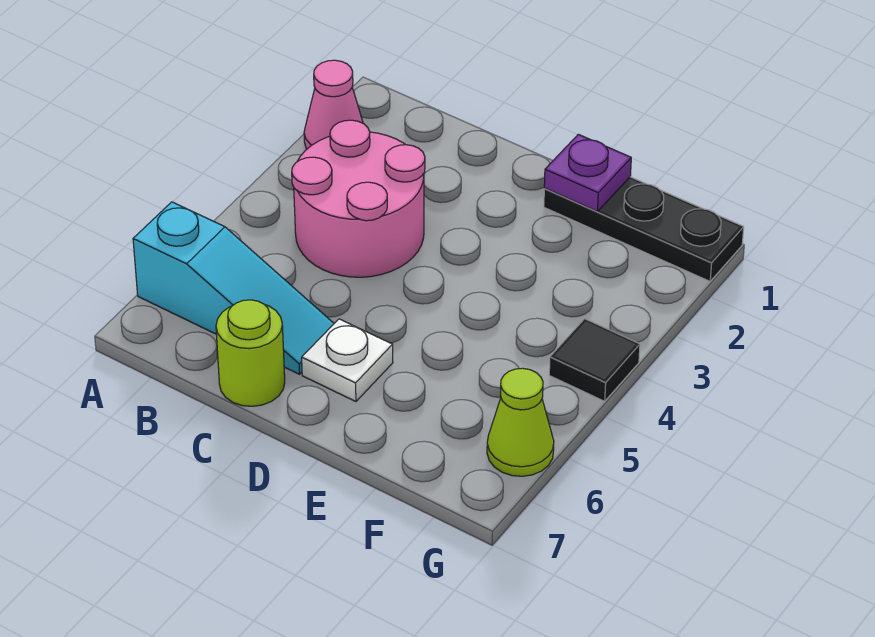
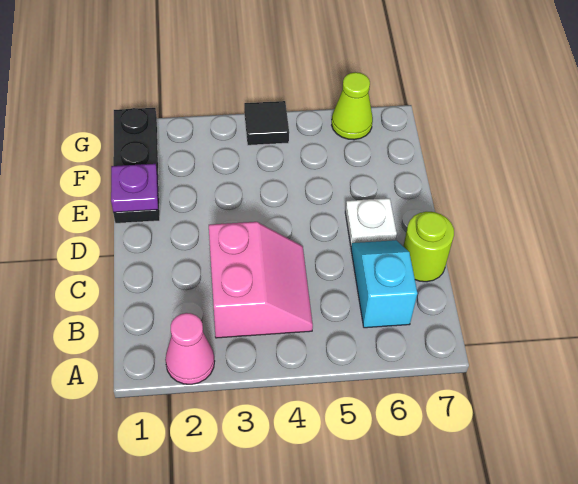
cyan 1x3 slope [133,202,334,374] -> cyan 1x2 slope [351,240,417,328]
pink 2x2 round brick [292,120,425,277] -> pink 2x2 slope [209,222,313,338]

